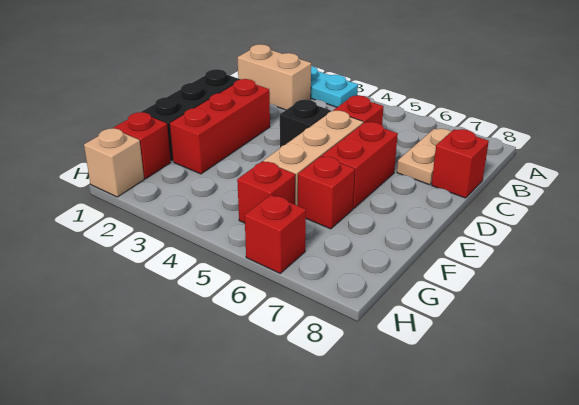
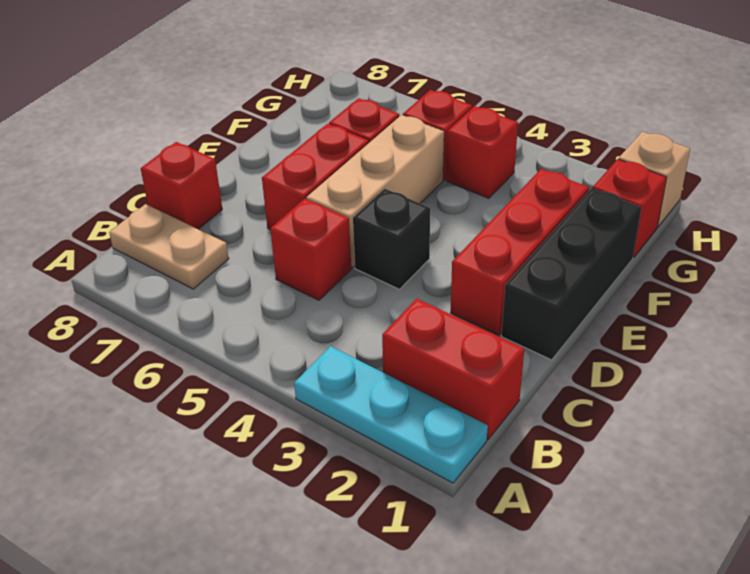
tan 1x2 brick [237,44,311,110] -> red 1x2 brick [382,299,524,439]
tan 1x2 plate [397,129,451,185] -> tan 1x2 plate turned to [109,204,229,289]
red 1x1 brick [245,195,306,273] -> red 1x1 brick moved to [446,106,518,198]

